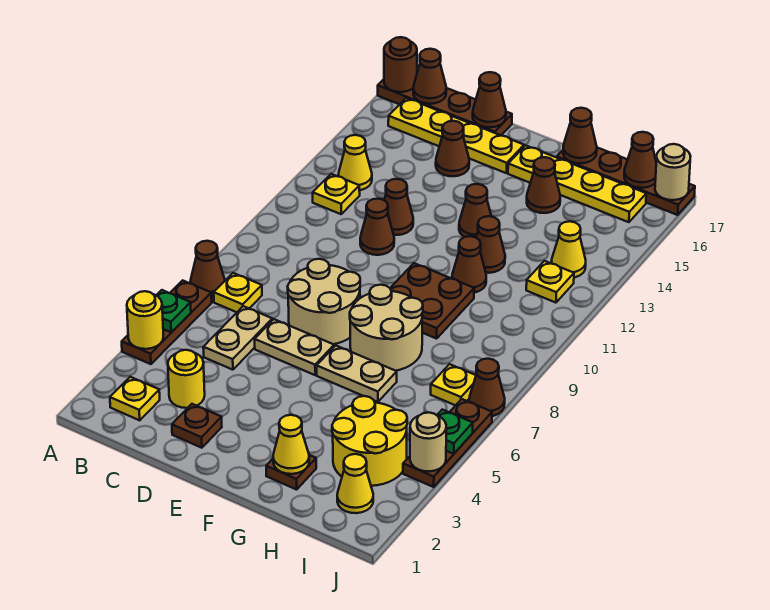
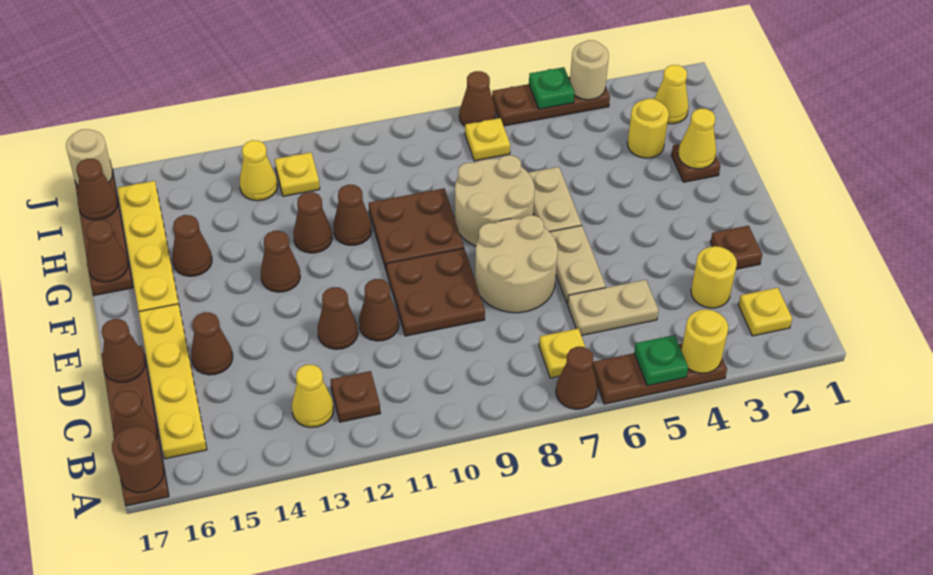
yellow 1x1 plate [313,174,360,214] -> brown 1x1 plate [330,371,380,422]
none -> brown 2x2 plate [386,248,485,336]
yellow 2x2 round brick [332,396,407,486] -> yellow 1x1 round brick [627,99,669,158]

